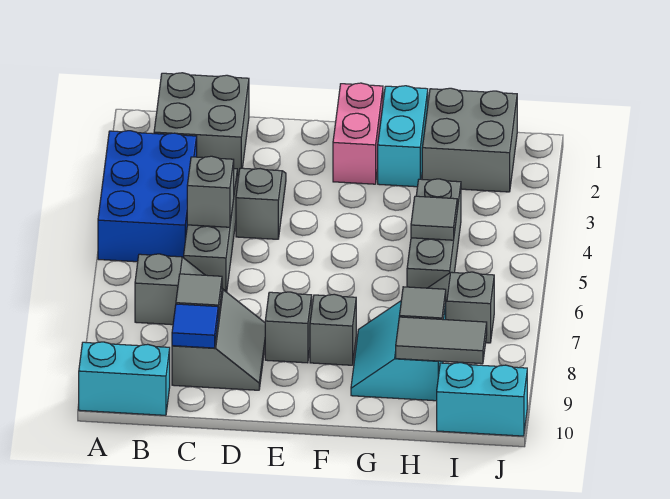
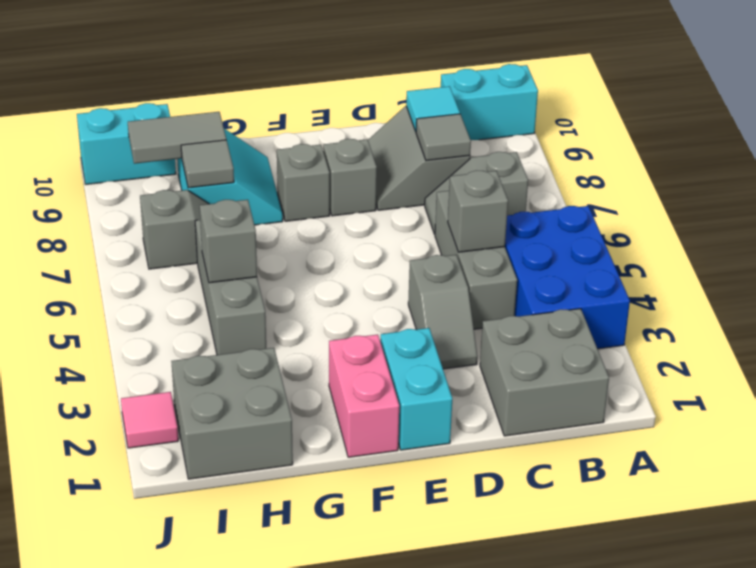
blue 1x1 tile [172,304,218,348] -> cyan 1x1 tile [406,86,460,131]
cyan 1x2 brick [378,86,428,187] -> cyan 1x2 brick moved to [380,328,452,450]
grey 1x1 tile [411,196,457,240] -> grey 1x1 brick [200,200,257,283]
none -> pink 1x1 tile [121,392,178,448]

